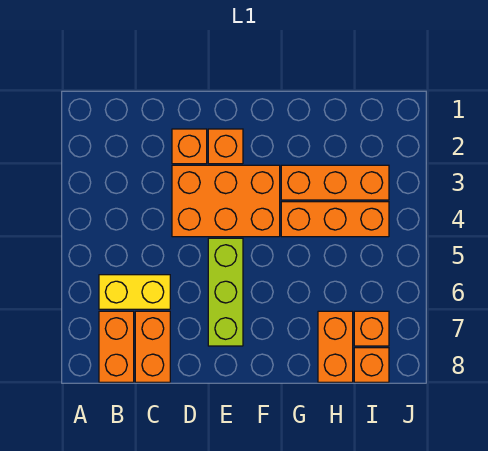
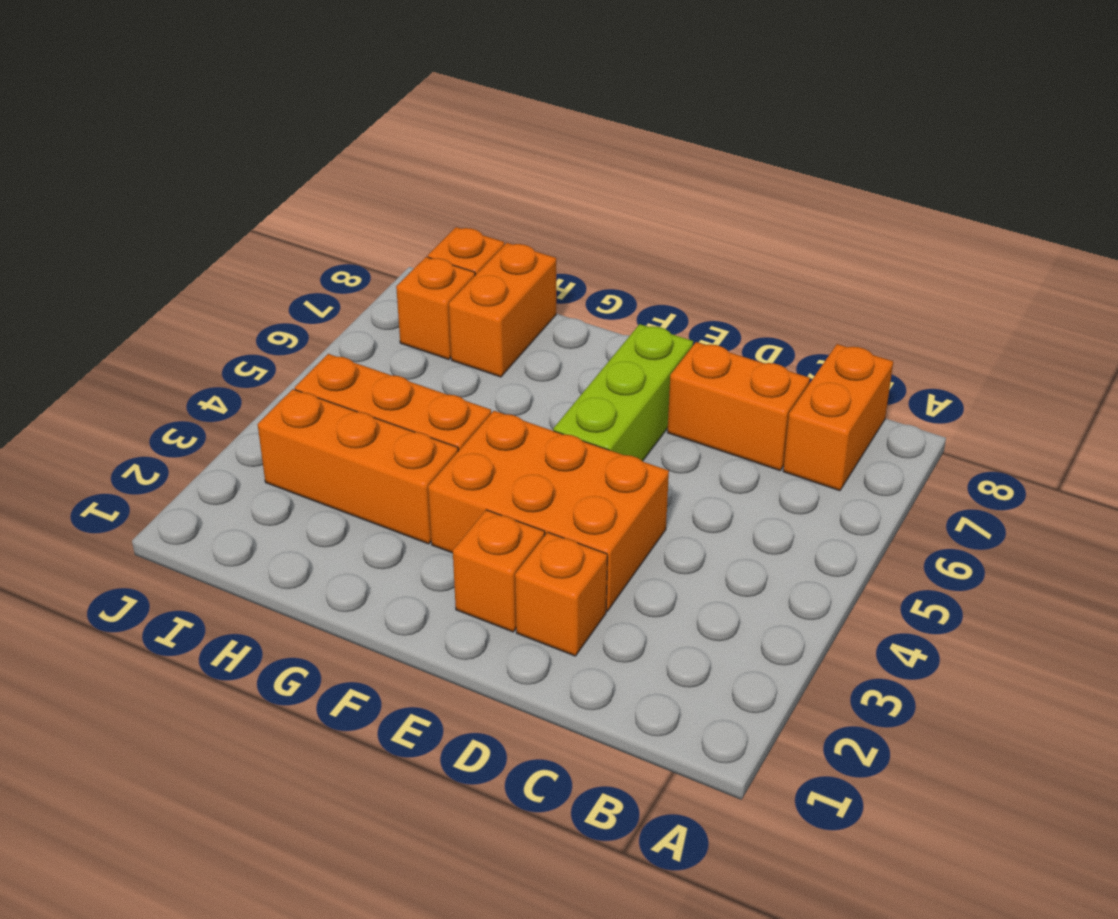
yellow 1x2 brick [99,275,170,309] -> none
orange 1x2 brick [135,311,170,382] -> orange 1x2 brick turned to [667,342,810,471]

